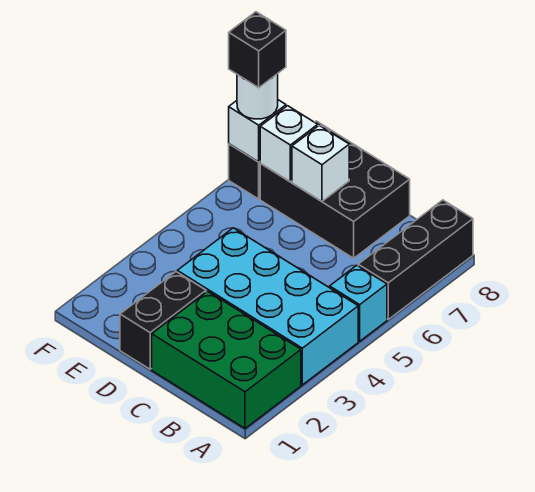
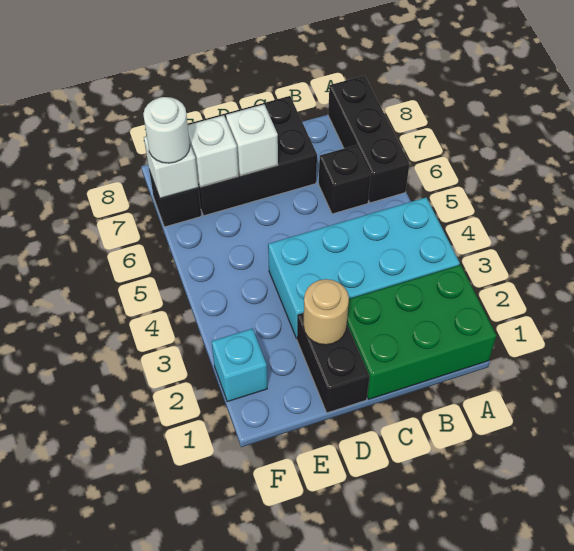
cyan 1x1 brick [329,265,387,341] -> cyan 1x1 brick moved to [212,329,267,402]
none -> tan 1x1 round brick [304,279,349,345]
black 1x1 brick [229,12,286,88] -> black 1x1 brick moved to [319,145,371,214]

